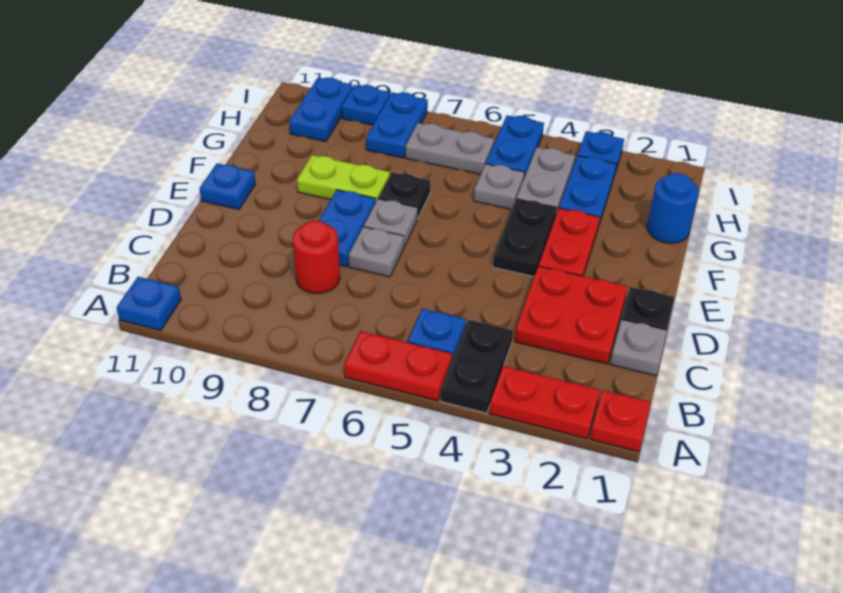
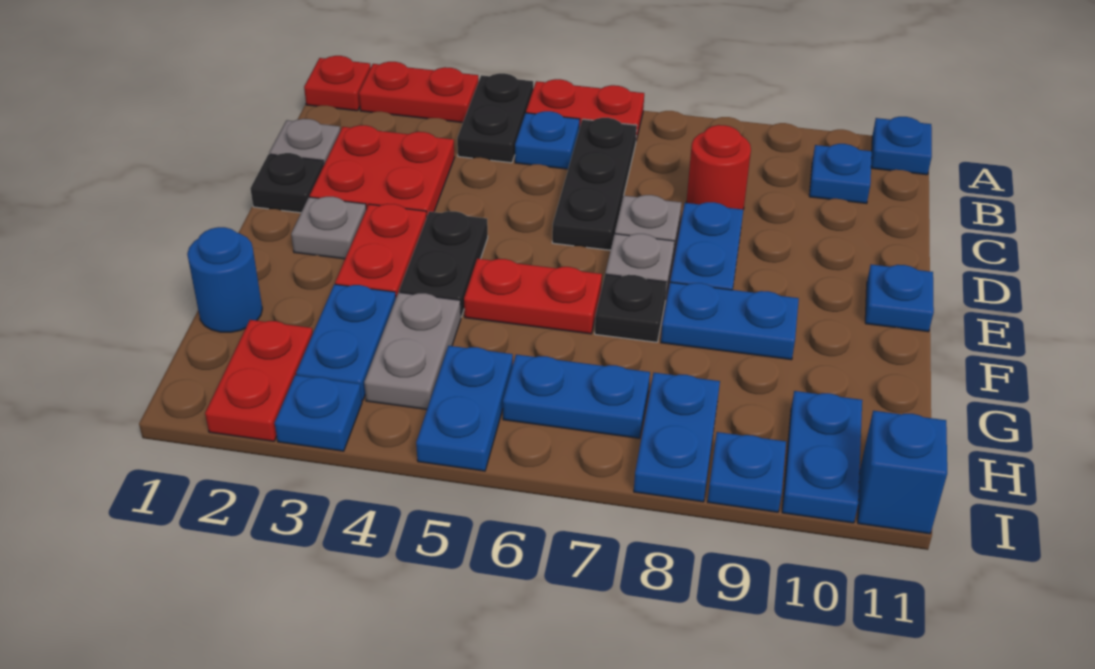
none -> black 1x3 plate [552,118,637,250]
none -> blue 1x1 plate [809,144,872,204]
none -> red 1x2 plate [464,259,602,334]
lime 1x2 plate [297,155,390,201] -> blue 1x2 plate [661,282,799,360]
grey 1x1 plate [474,164,524,209] -> grey 1x1 plate moved to [291,197,366,259]
none -> red 1x2 plate [205,320,313,441]
grey 1x2 plate [405,123,494,174] -> blue 1x2 plate [503,355,650,438]
none -> blue 1x1 brick [858,411,947,534]

